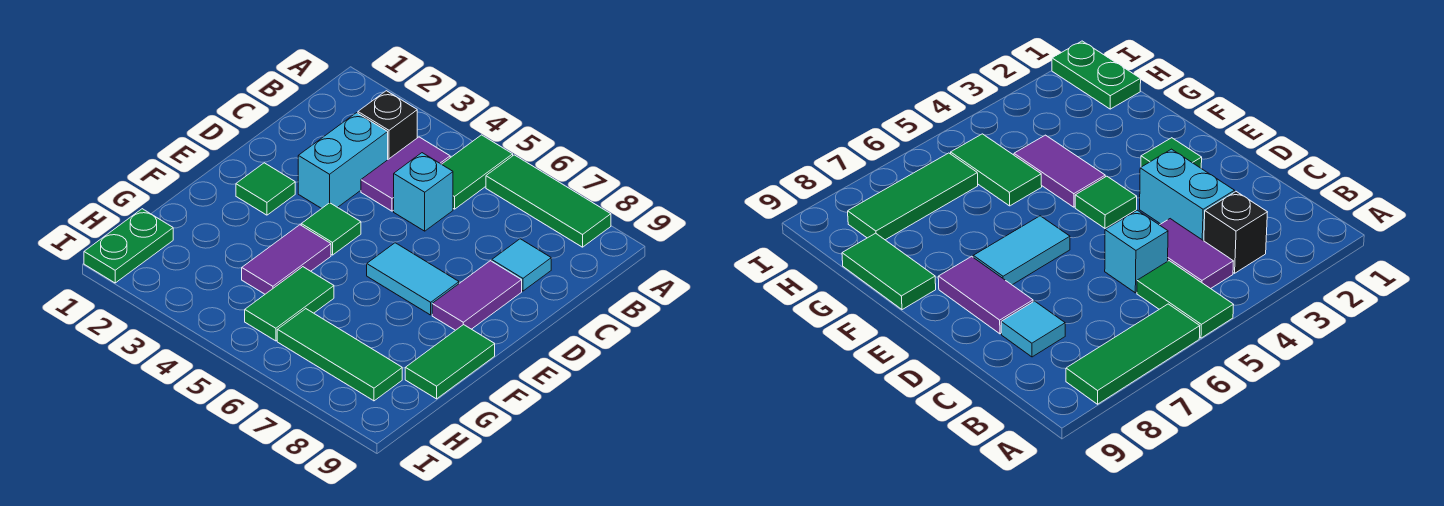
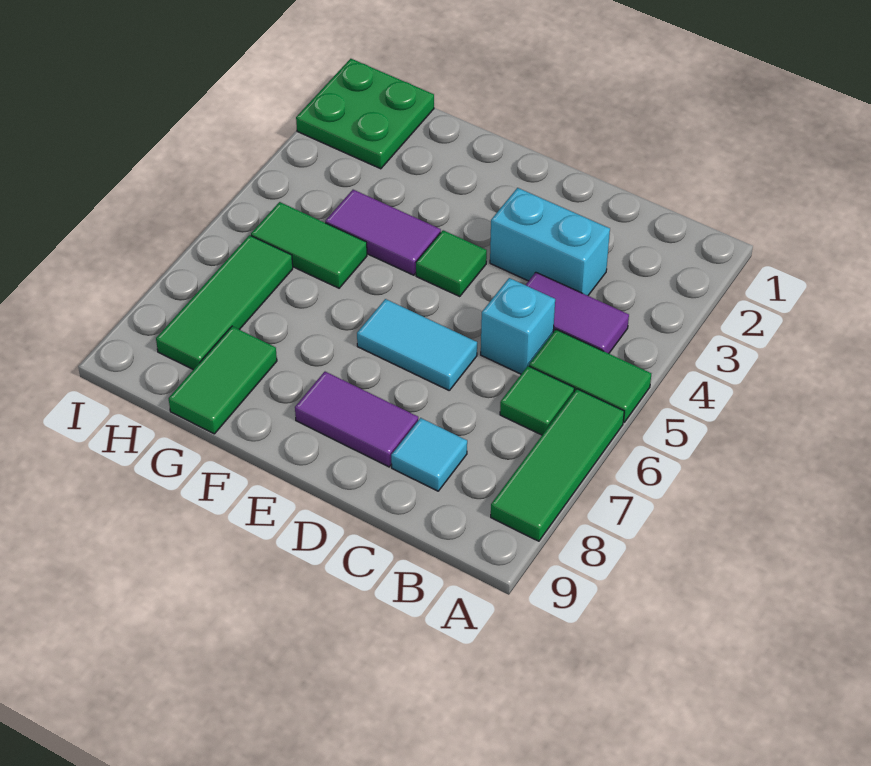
black 1x1 brick [358,91,417,159] -> none
green 1x1 tile [236,163,295,215] -> green 1x1 tile moved to [500,366,574,435]
cyan 1x2 tile [367,243,459,315] -> cyan 1x2 tile turned to [357,299,477,390]
green 1x2 tile [405,325,495,399] -> green 1x2 tile turned to [168,326,277,434]
green 1x2 plate [84,209,173,283] -> green 2x2 plate [296,59,434,169]

